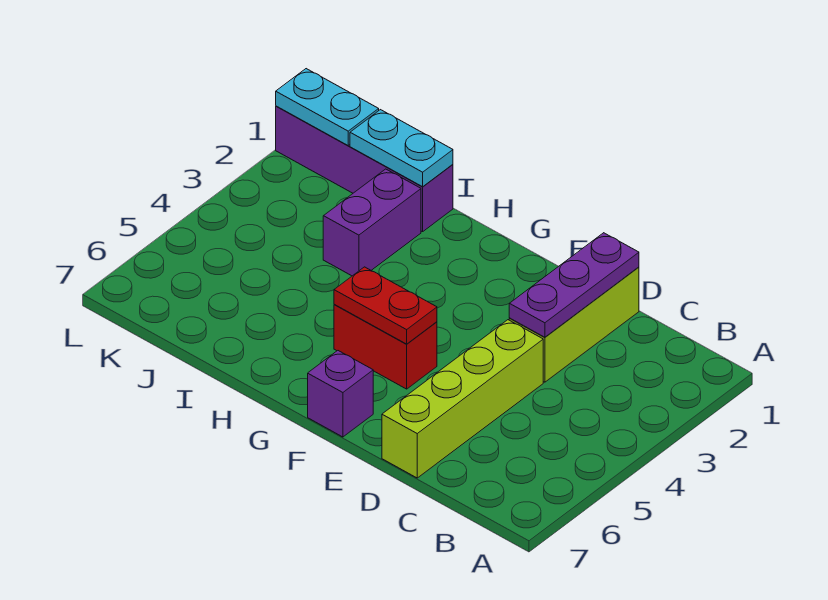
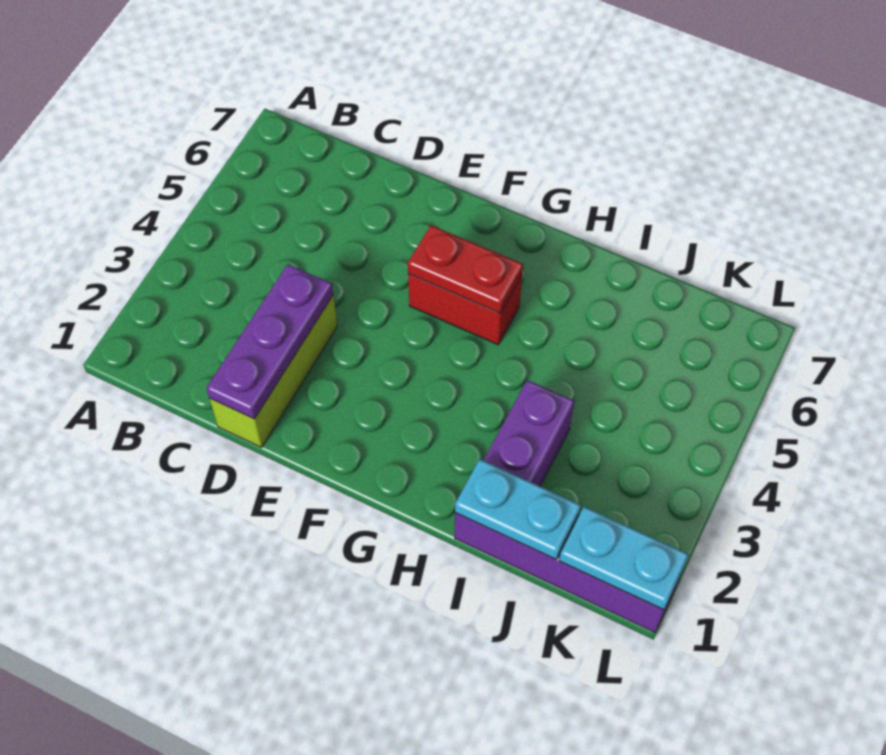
lime 1x4 brick [382,320,543,478] -> none
purple 1x1 brick [308,351,373,437] -> none

